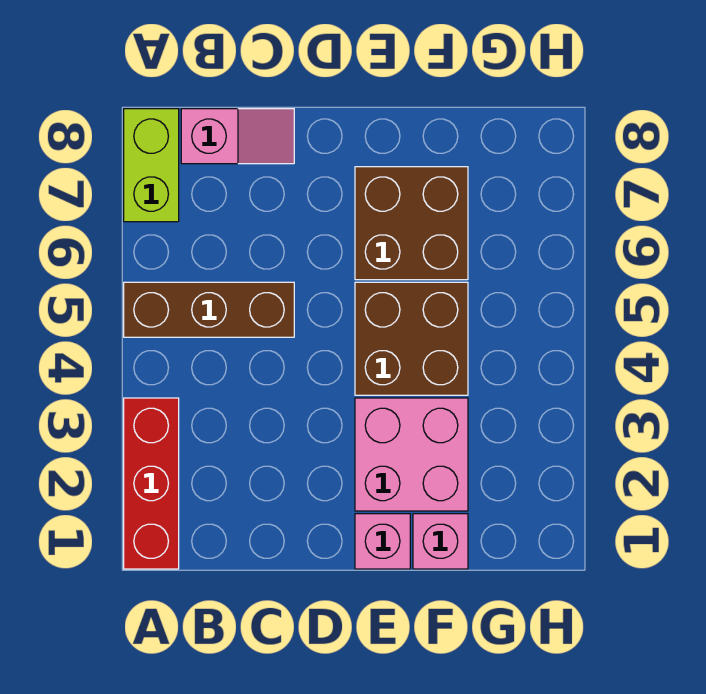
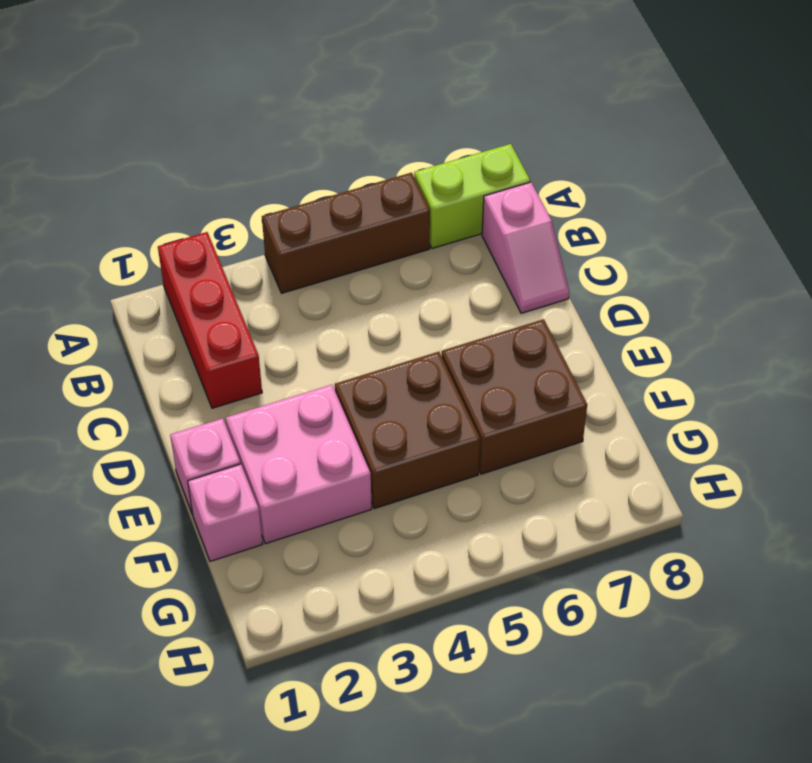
red 1x3 brick [124,398,179,569] -> red 1x3 brick turned to [158,232,262,408]
brown 1x3 brick [124,282,294,337] -> brown 1x3 brick turned to [262,173,430,293]

